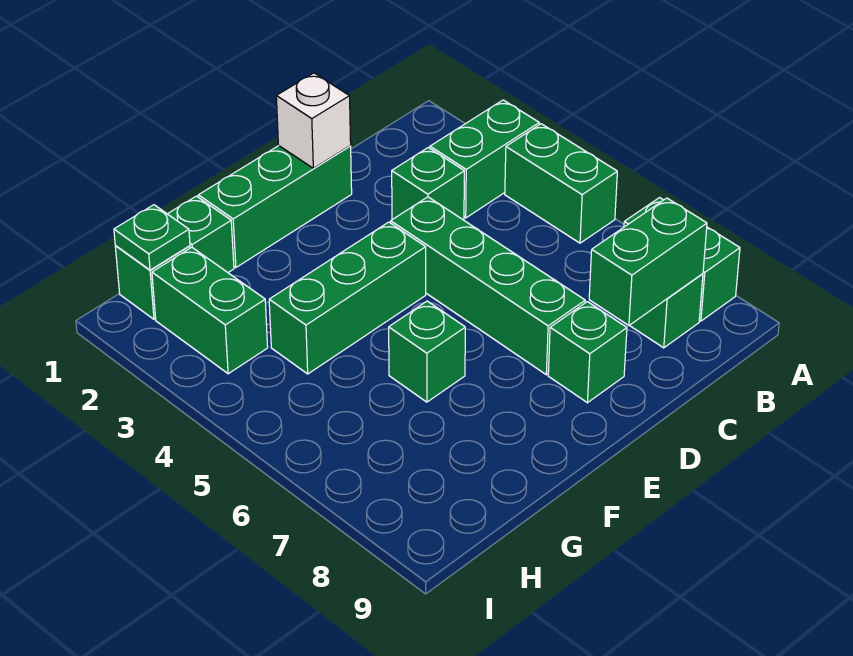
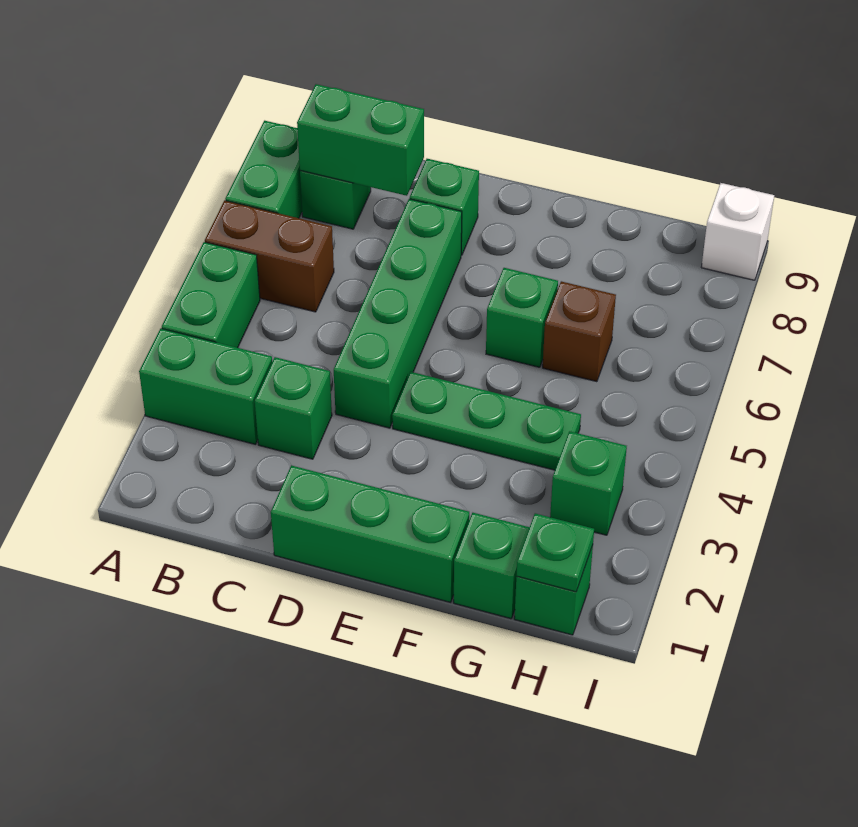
none -> brown 1x2 brick [205,200,334,312]
white 1x1 brick [276,73,351,168] -> white 1x1 brick moved to [701,183,774,280]
green 1x3 brick [269,222,426,374] -> green 1x3 plate [392,372,581,470]
none -> brown 1x1 brick [543,281,616,382]
green 1x2 brick [152,247,268,374] -> green 1x1 brick [550,431,627,535]

